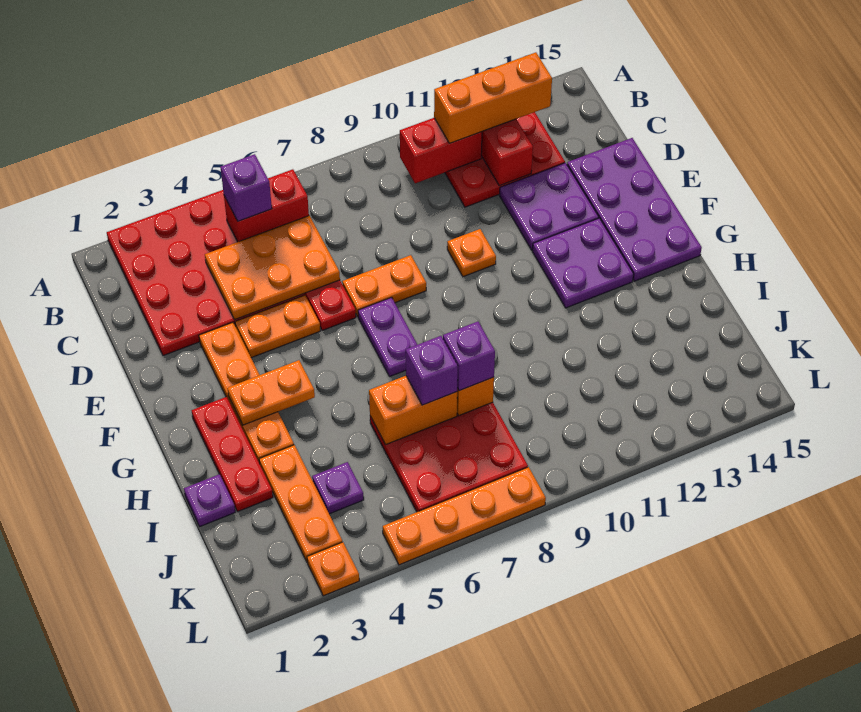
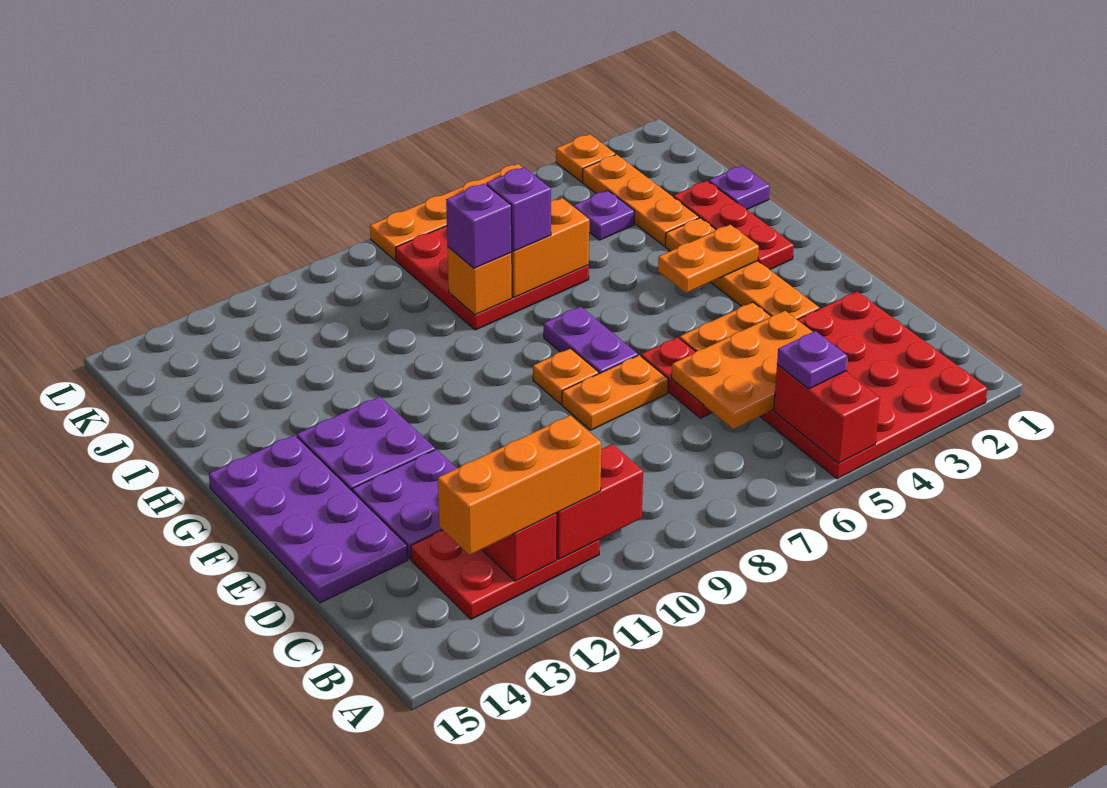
red 1x2 brick [224,169,309,242] -> red 1x2 brick turned to [774,365,880,463]
purple 1x1 brick [221,154,272,221] -> purple 1x1 plate [777,331,847,389]
orange 1x1 plate [447,229,496,277] -> orange 1x1 plate moved to [533,348,599,404]

